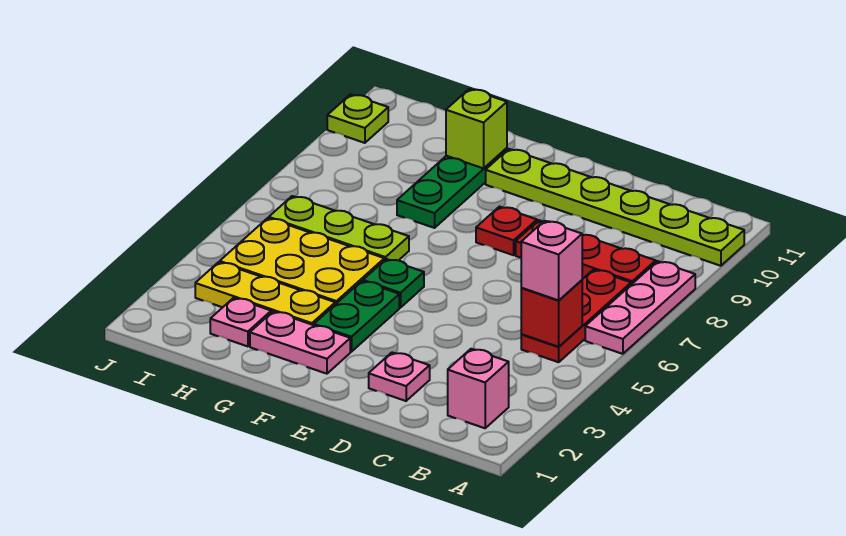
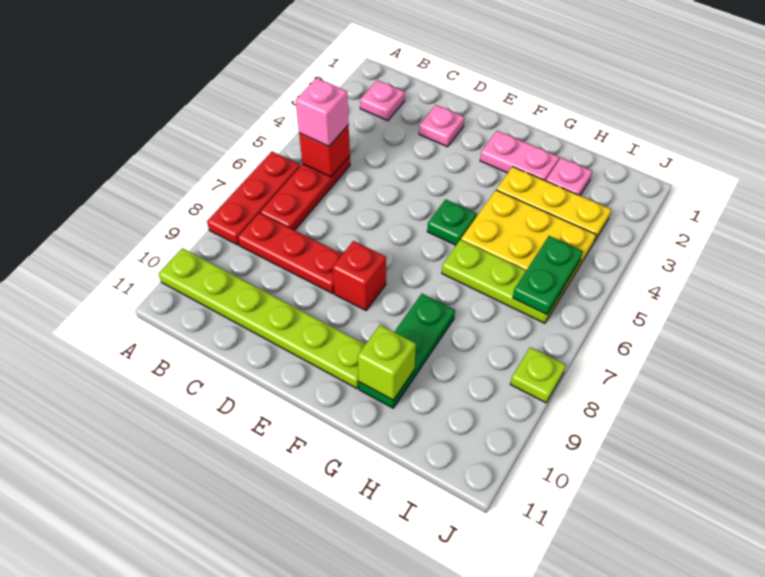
pink 1x3 plate [585,261,695,354] -> red 1x3 plate [207,152,300,245]
pink 1x1 brick [448,349,509,428] -> pink 1x1 plate [360,80,405,121]
red 1x1 plate [476,207,537,255] -> red 1x1 brick [333,241,386,310]
green 1x2 plate [314,281,399,352] -> green 1x2 plate moved to [513,236,583,314]
lime 1x1 plate [327,94,388,143] -> lime 1x1 plate moved to [510,347,566,403]

